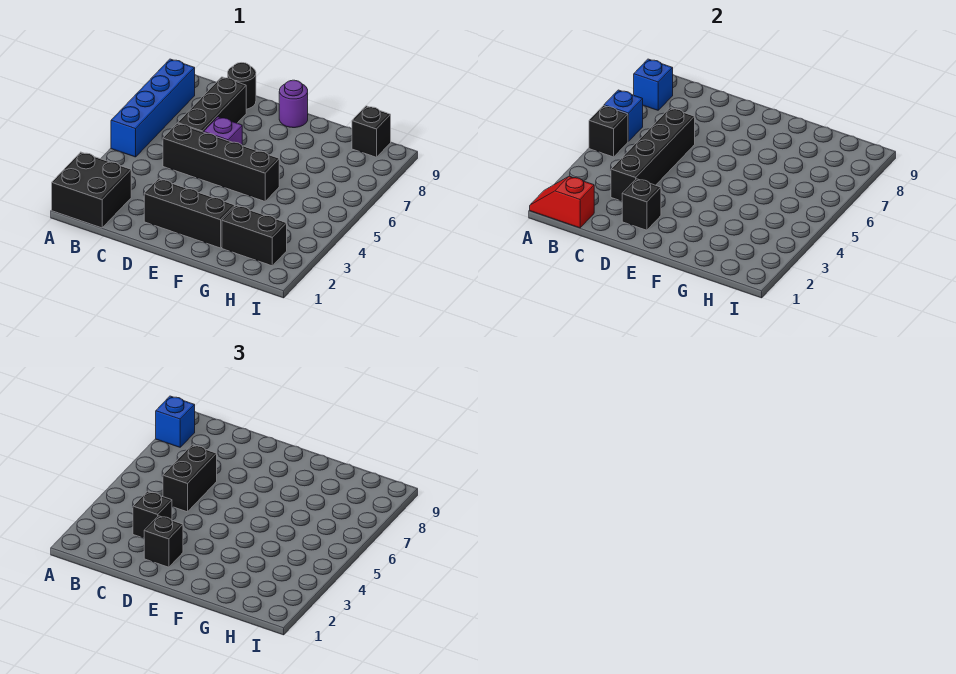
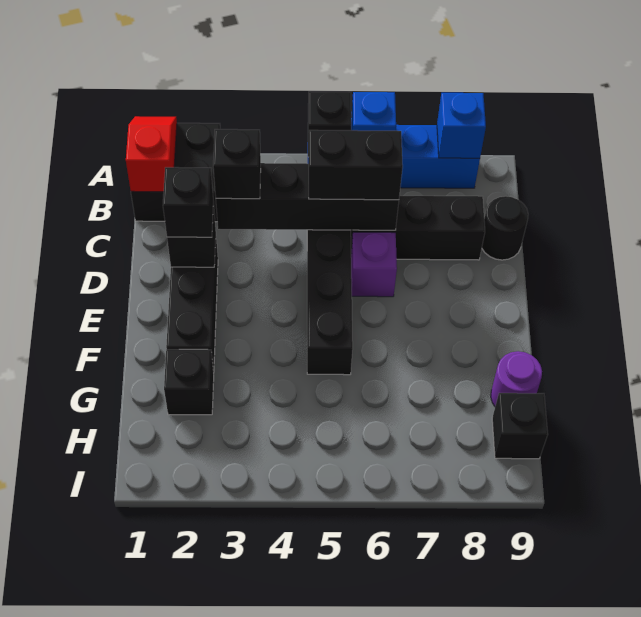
blue 1x1 brick [156,396,195,447] -> none
purple 1x1 round brick [279,80,308,128] -> purple 1x1 round brick moved to [491,351,542,406]
black 1x2 brick [222,206,287,266] -> black 1x1 brick [164,349,214,415]

